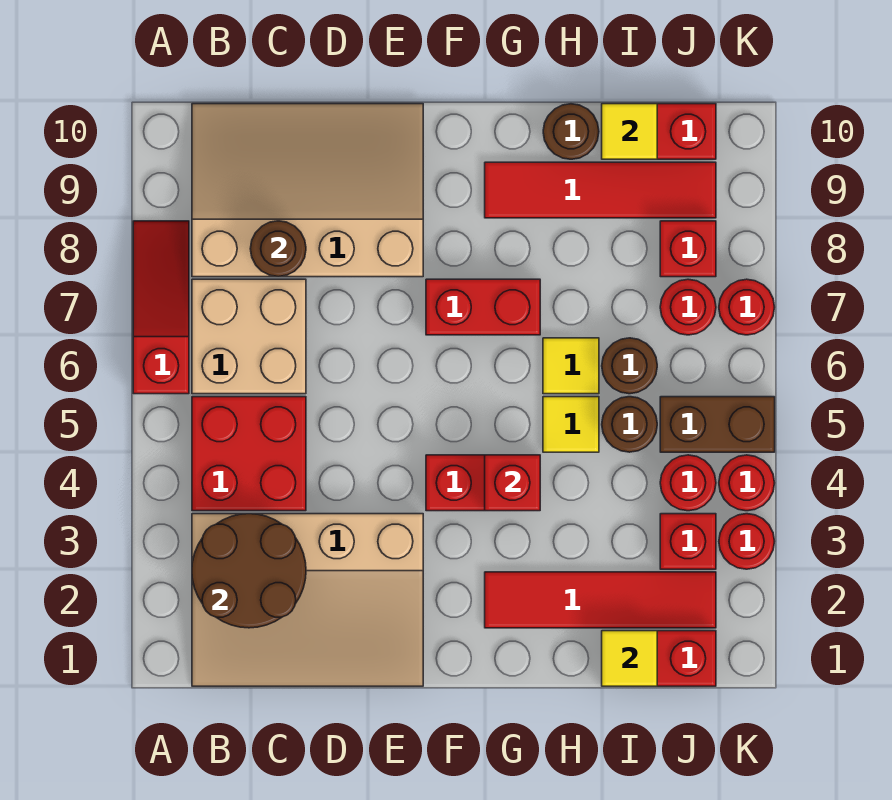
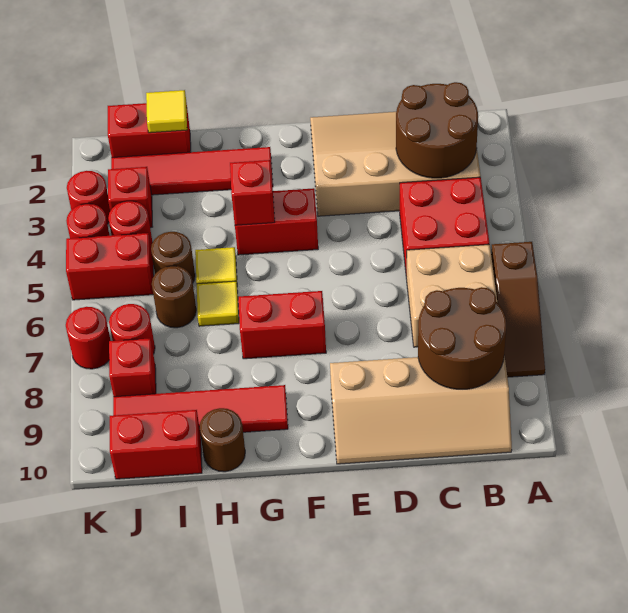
red 1x3 slope [133,221,189,394] -> brown 1x3 slope [491,242,545,377]
tan 3x4 slope [192,104,423,277] -> tan 2x4 slope [330,355,512,464]
brown 1x1 round brick [250,221,306,277] -> brown 2x2 round brick [418,287,506,389]
yellow 1x1 tile [602,104,657,159] -> none
brown 1x2 brick [660,397,775,452] -> red 1x2 brick [66,233,154,300]

